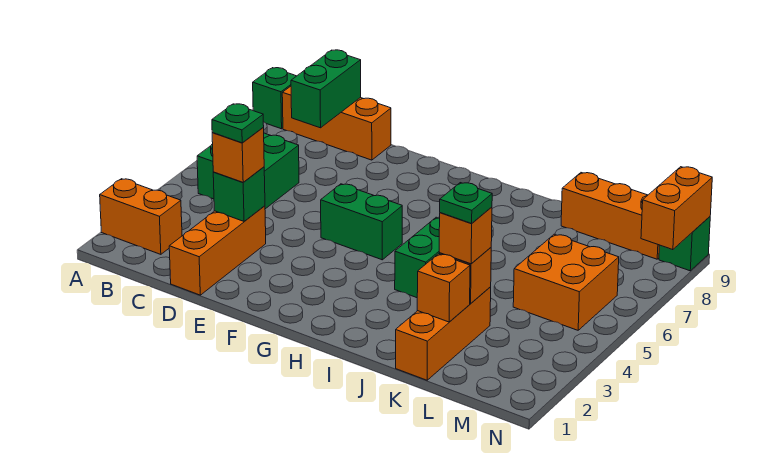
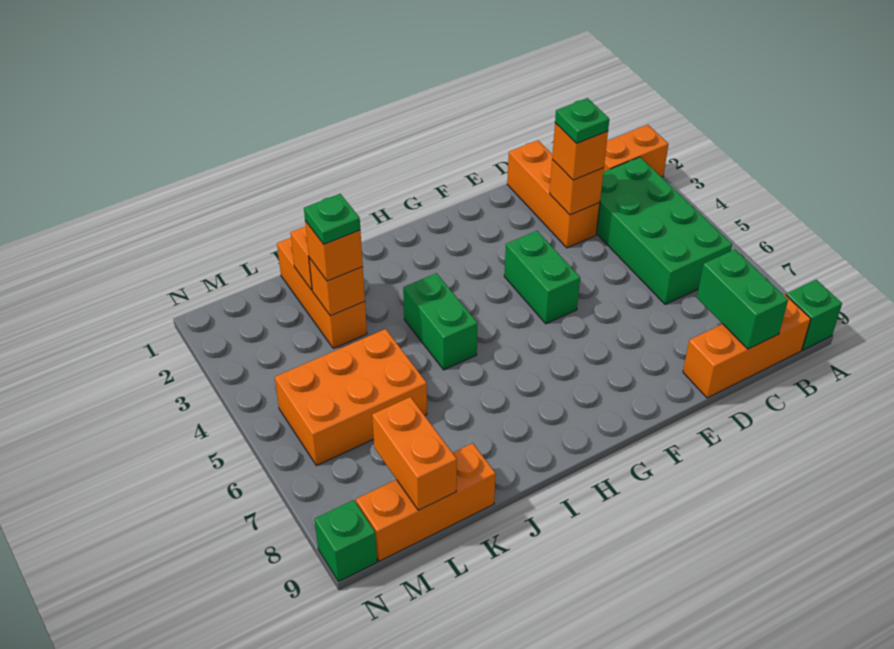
green 2x2 brick [197,133,299,209] -> green 2x4 brick [596,157,732,304]
green 1x1 brick [213,167,265,221] -> orange 1x1 brick [550,160,604,215]
green 1x2 brick [321,184,402,260] -> green 1x2 brick turned to [504,231,580,324]
orange 2x2 brick [513,234,619,330] -> orange 2x3 brick [275,329,427,466]
orange 1x2 brick [641,167,712,250] -> orange 1x2 brick moved to [372,397,457,510]

